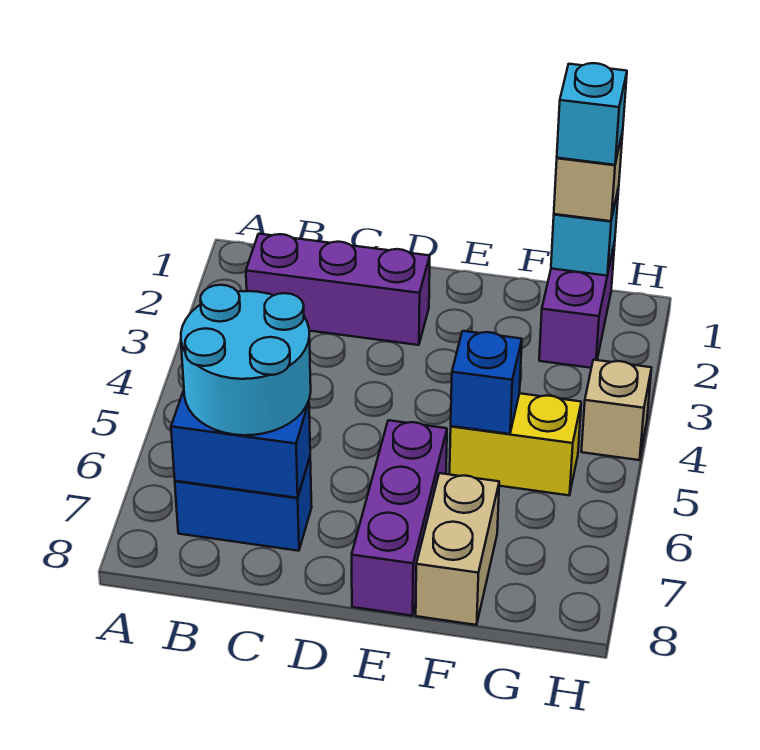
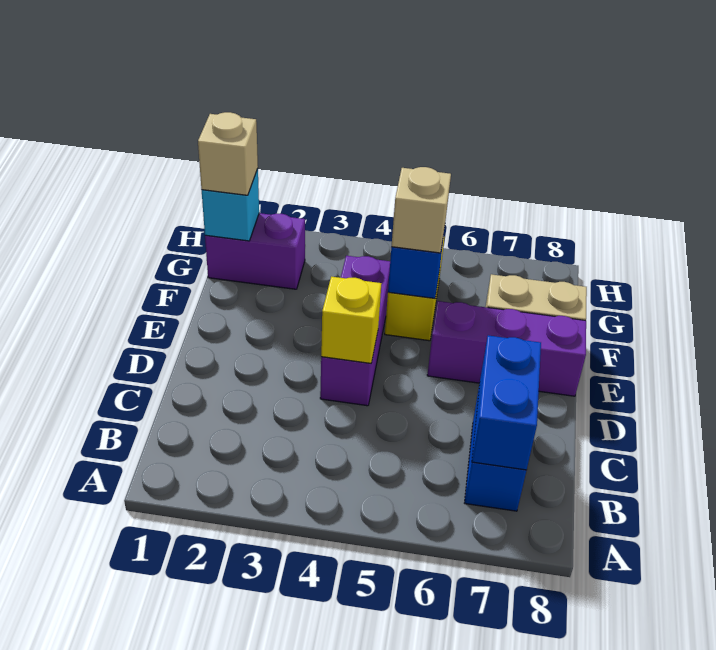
purple 1x3 brick [246,234,430,345] -> purple 1x3 brick moved to [320,256,390,406]
cyan 2x2 round brick [181,285,311,435] -> none
none -> yellow 1x1 brick [321,277,382,363]
cyan 1x1 brick [557,63,627,165] -> none
tan 1x1 brick [581,360,651,460] -> tan 1x1 brick moved to [392,167,451,253]

